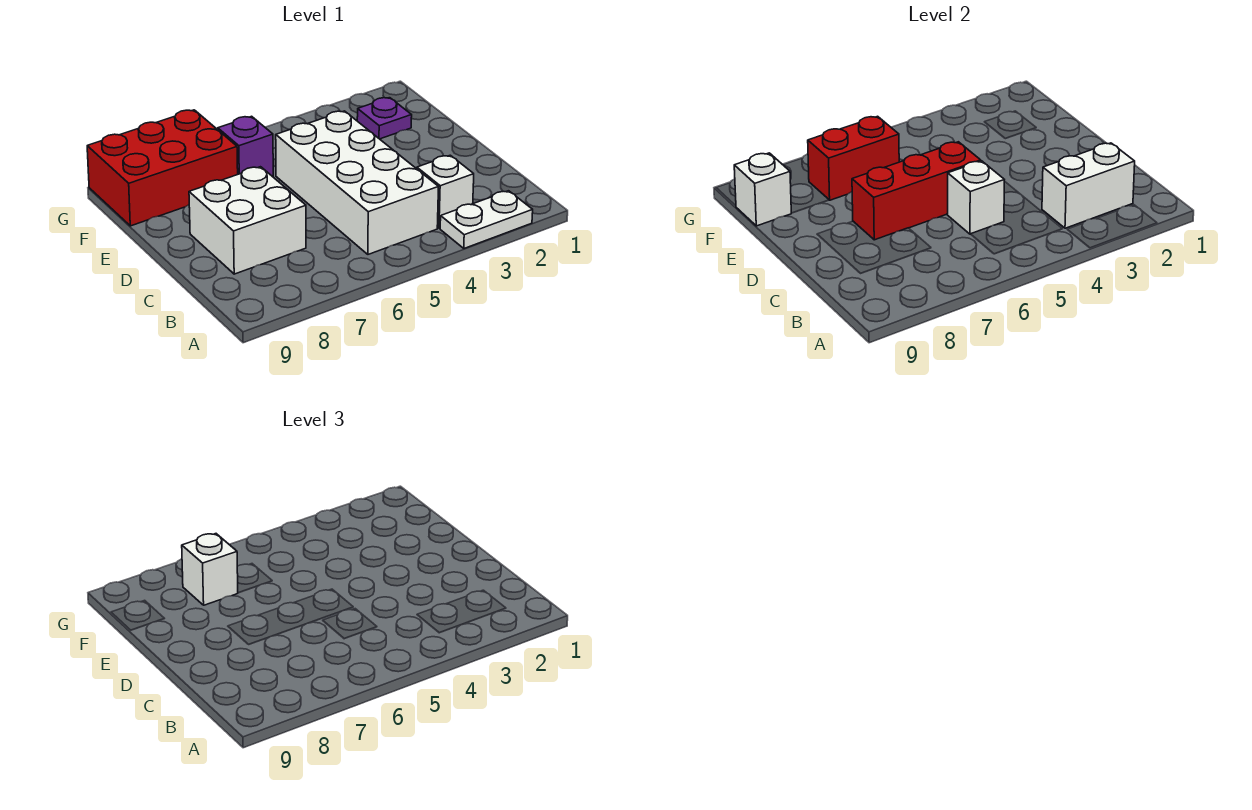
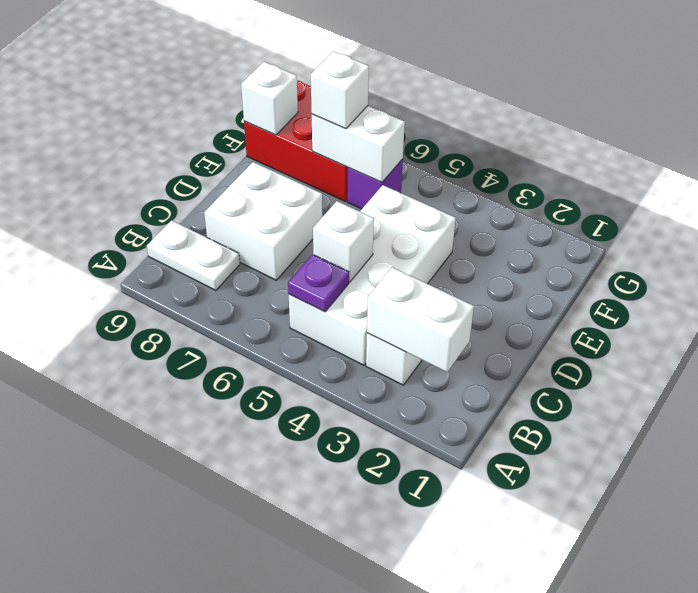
white 1x2 plate [440,191,533,248] -> white 1x2 plate moved to [147,220,240,290]
red 1x3 brick [852,142,981,240] -> none
purple 1x1 plate [357,98,412,139] -> purple 1x1 plate moved to [288,254,349,312]
red 1x2 brick [808,116,899,200] -> white 1x2 brick [312,106,405,182]

